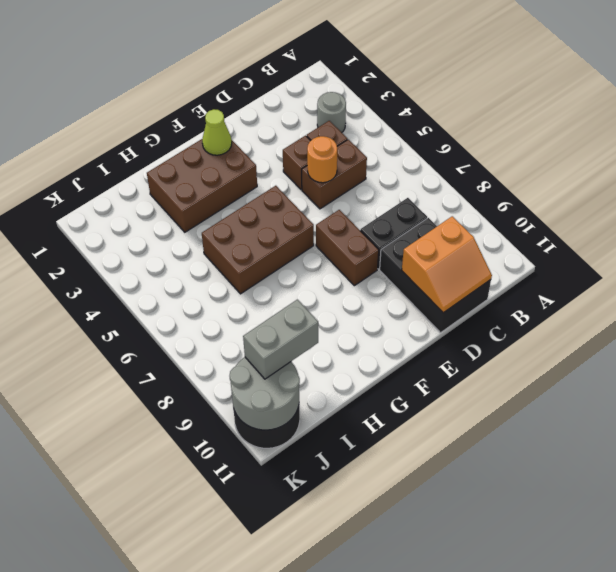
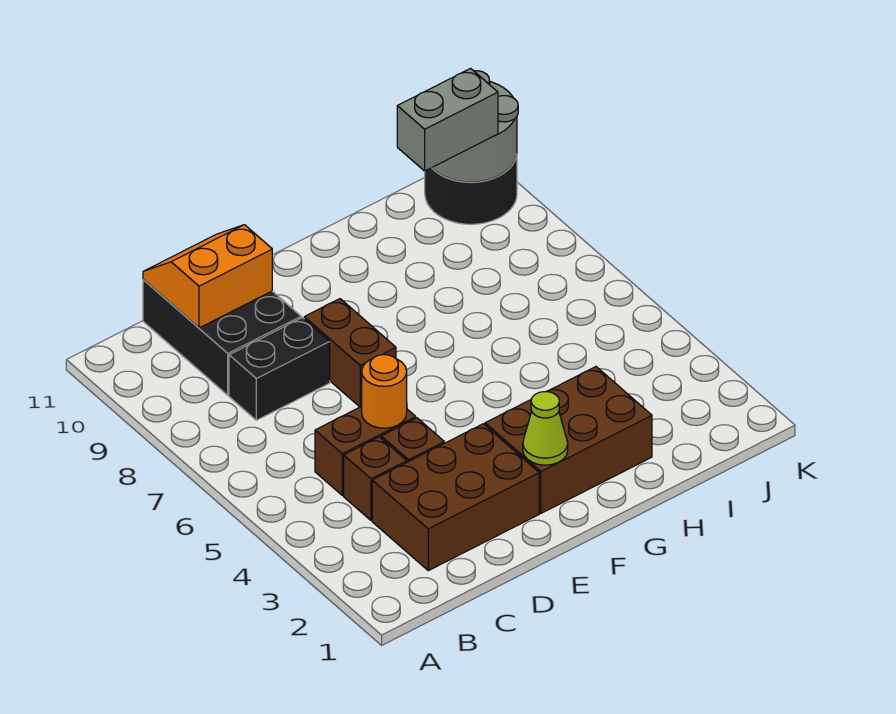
grey 1x1 round brick [317,92,346,132] -> none
brown 2x3 brick [202,186,314,294] -> brown 2x3 brick moved to [372,424,539,571]

